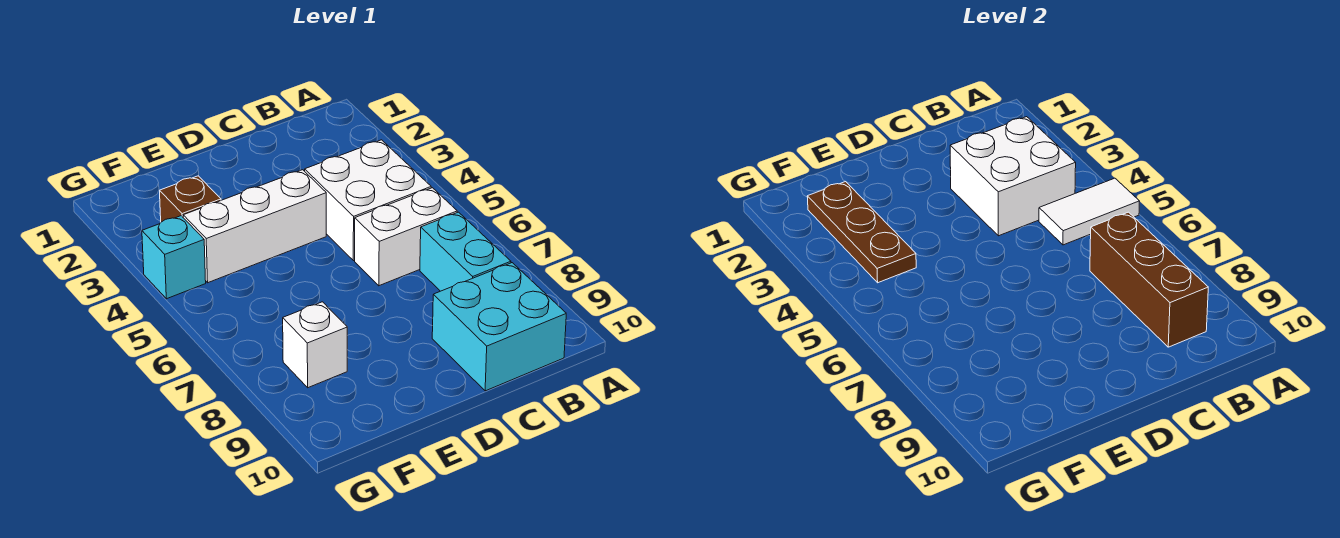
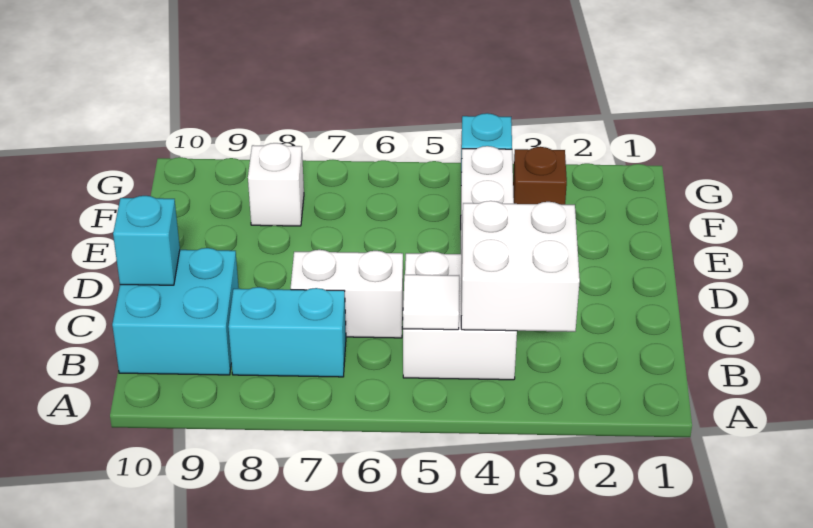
white 1x2 tile [1039,178,1140,245] -> white 1x1 tile [403,275,459,330]
white 1x2 brick [355,188,457,286] -> white 1x2 brick turned to [291,250,403,338]
brown 1x3 brick [1090,212,1208,347] -> none
none -> cyan 1x1 brick [113,196,180,285]
brown 1x3 plate [807,182,916,283] -> none

